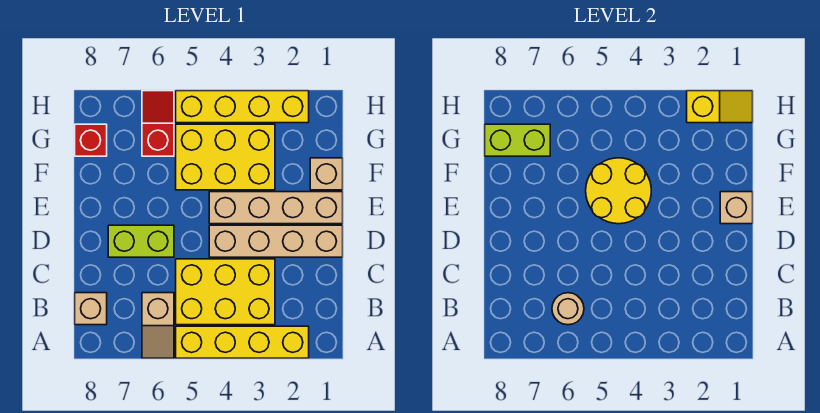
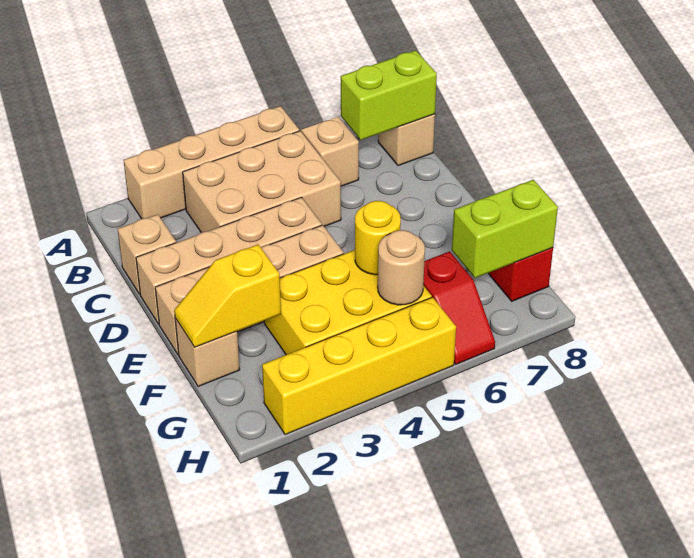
yellow 1x4 brick [176,326,309,358] -> tan 1x4 brick [124,106,299,219]
yellow 2x3 brick [176,259,275,325] -> tan 2x3 brick [183,131,341,233]
tan 1x1 round brick [552,293,584,325] -> tan 1x1 round brick moved to [378,230,425,305]
lime 1x2 brick [108,225,174,257] -> lime 1x2 brick moved to [341,50,437,140]
tan 1x1 brick [720,192,753,224] -> tan 1x1 brick moved to [118,214,176,294]
yellow 2x2 round brick [586,158,651,224] -> yellow 1x1 round brick [355,201,401,275]
yellow 1x2 slope [687,91,753,123] -> yellow 1x2 slope moved to [174,245,281,347]

